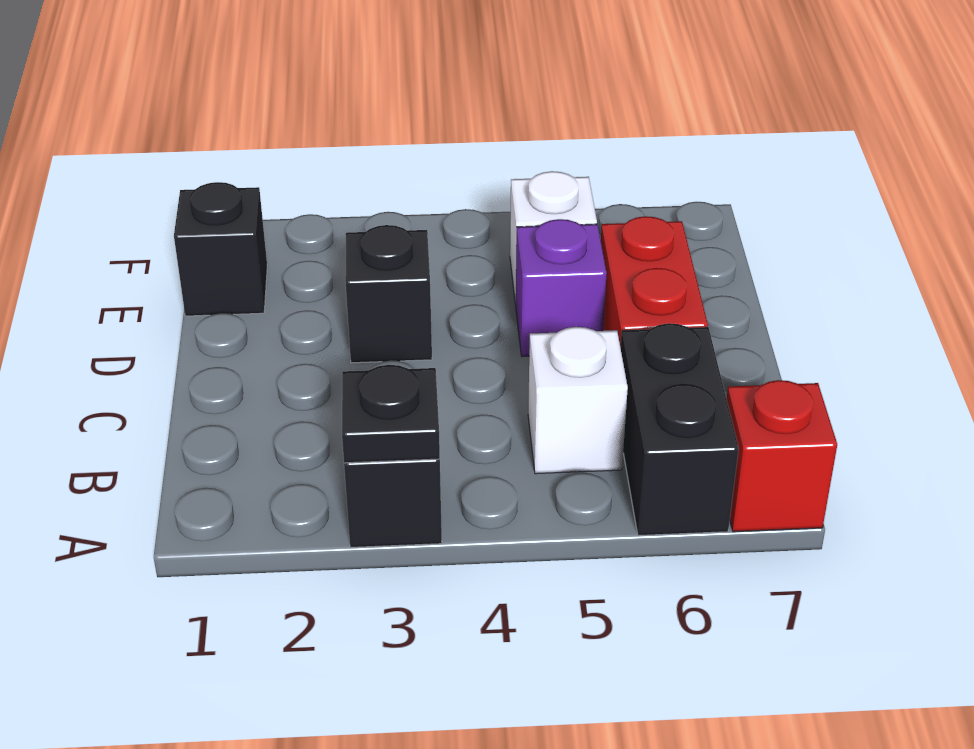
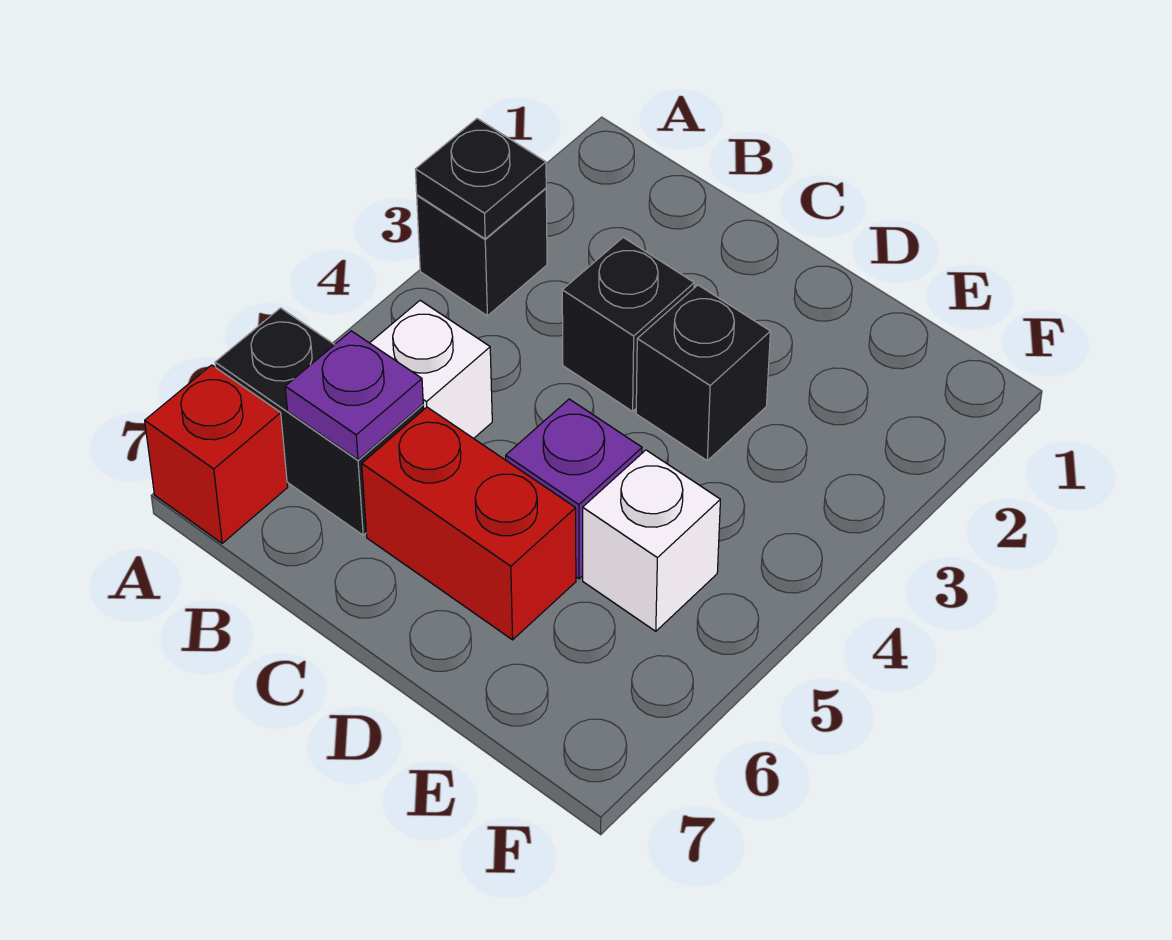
none -> purple 1x1 plate [285,331,423,460]
black 1x1 brick [174,182,267,316] -> black 1x1 brick moved to [562,237,694,411]

